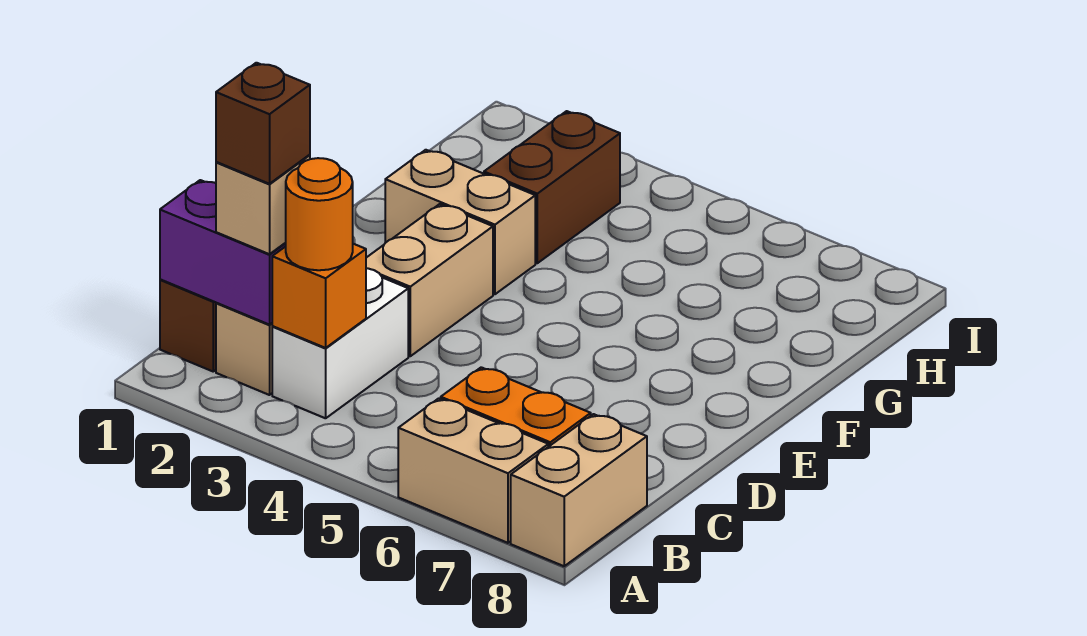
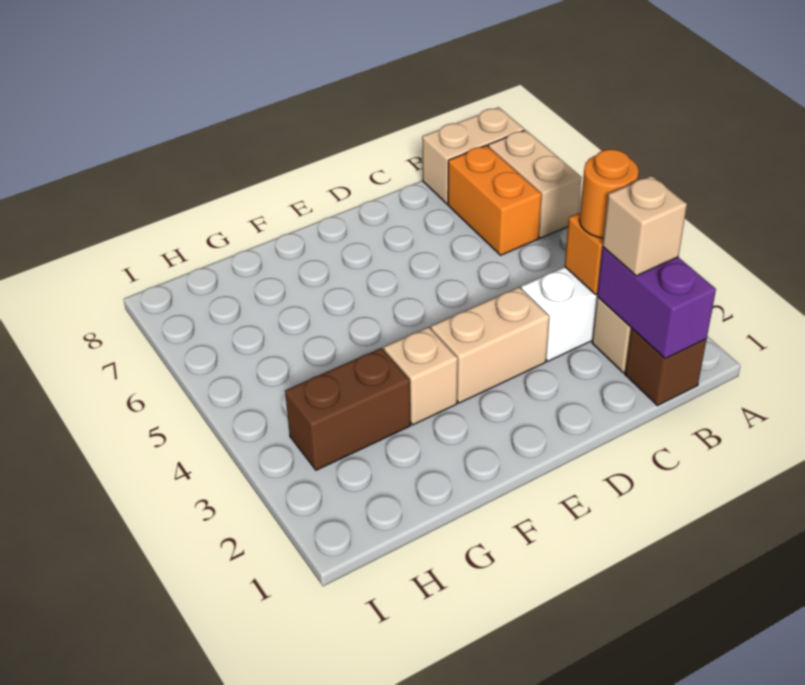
brown 1x1 brick [216,63,310,184] -> none
tan 1x2 brick [385,150,535,294] -> tan 1x1 brick [384,327,458,425]

